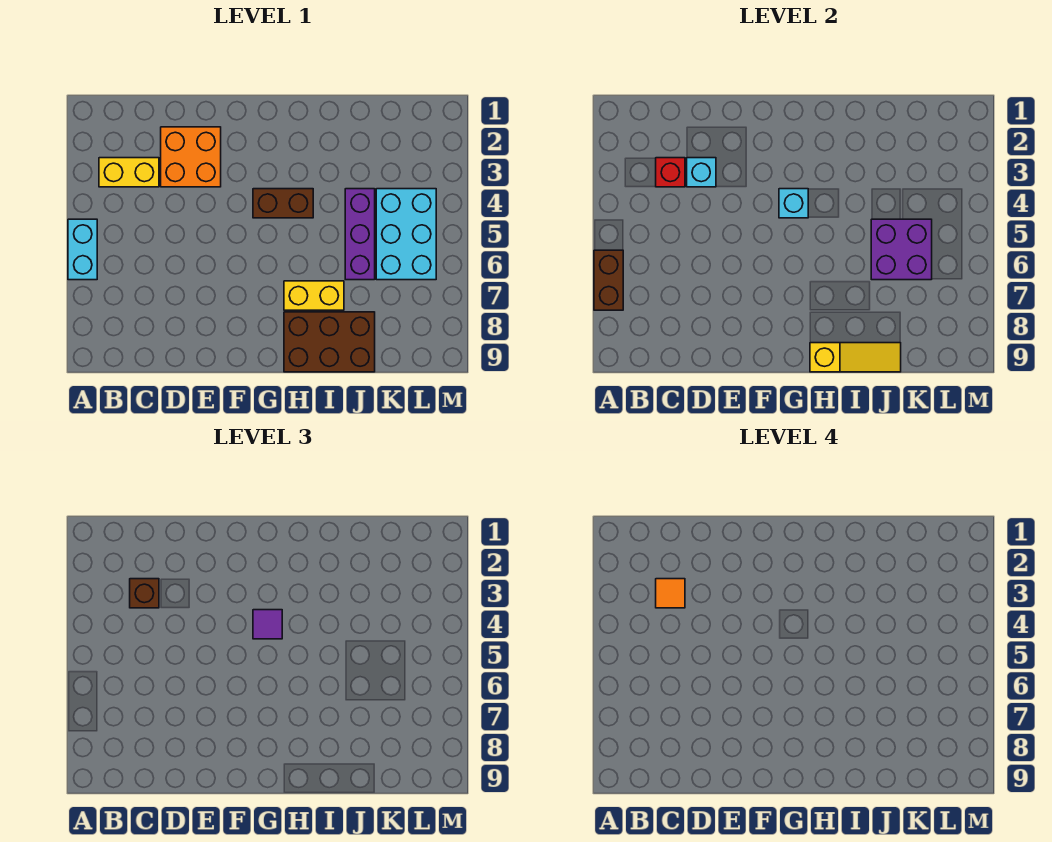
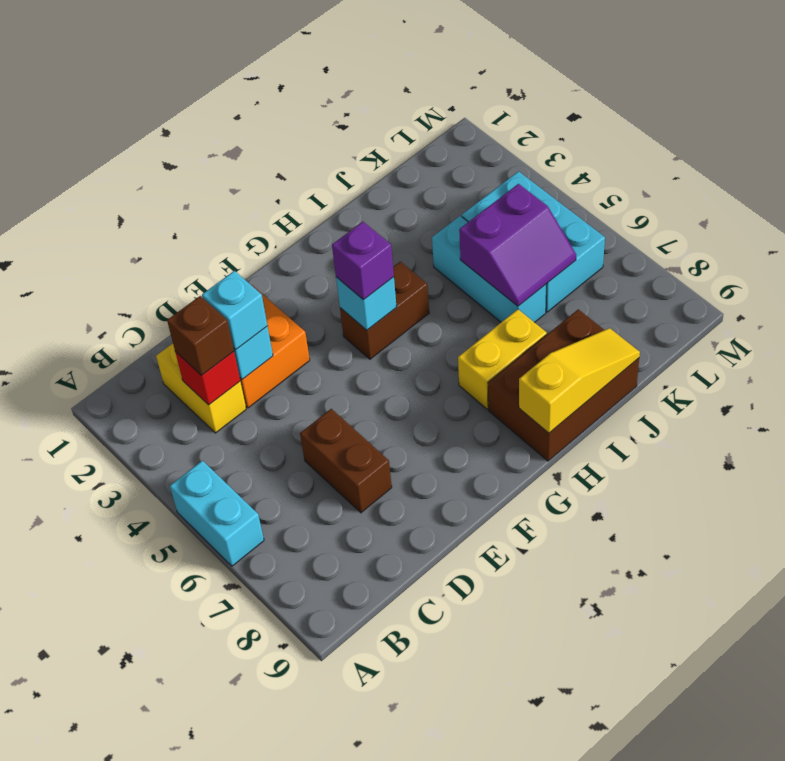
brown 1x2 brick [594,250,623,310] -> brown 1x2 brick moved to [300,409,392,513]
yellow 1x2 brick [99,158,159,187] -> yellow 1x2 brick turned to [156,344,246,433]
orange 1x1 tile [656,579,685,608] -> none
none -> cyan 1x1 brick [202,271,267,350]
purple 1x1 tile [253,610,282,639] -> purple 1x1 brick [332,222,394,300]
purple 1x3 brick [345,189,375,280] -> cyan 1x3 brick [432,216,546,323]
purple 2x2 brick [871,219,932,280] -> purple 2x2 slope [459,184,576,306]

